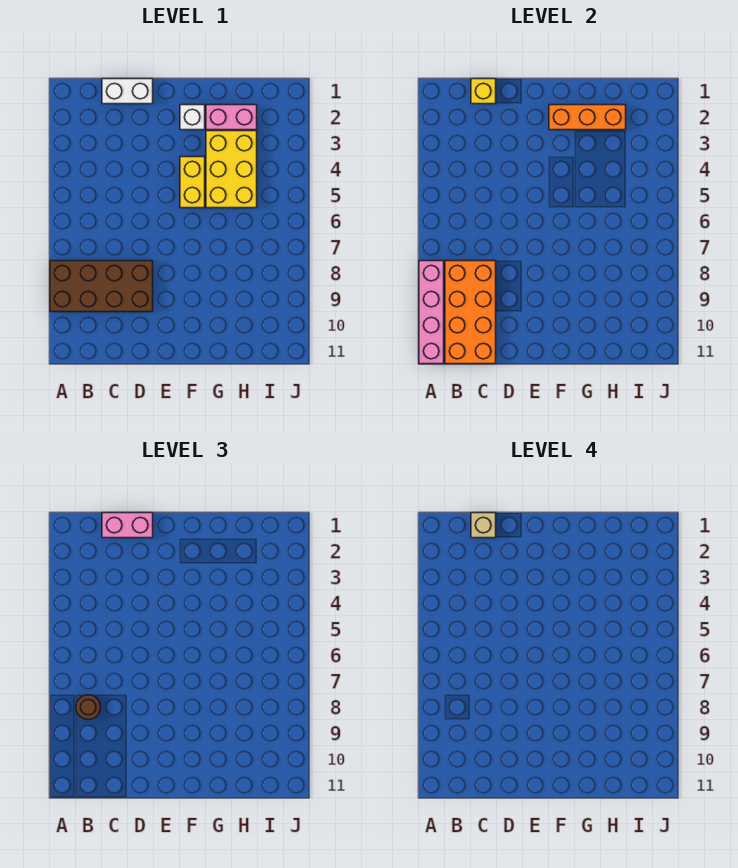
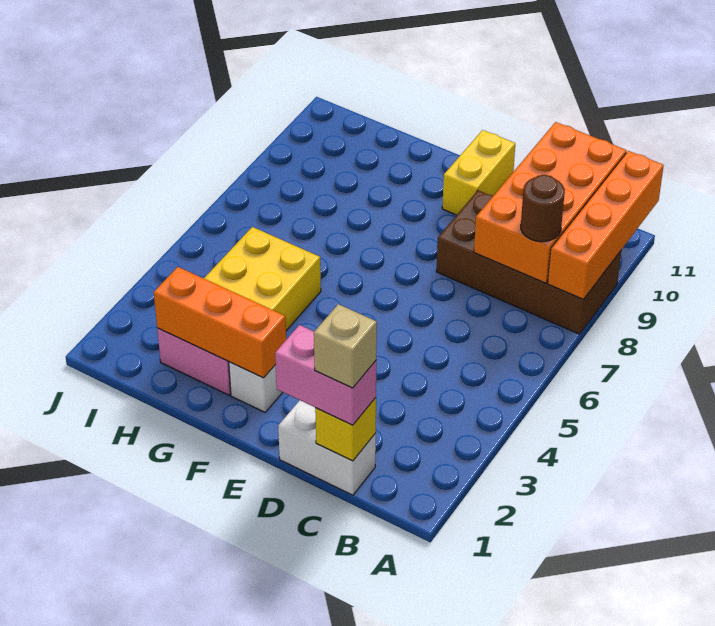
pink 1x4 brick [419,261,444,364] -> orange 1x4 brick [548,151,664,299]
yellow 1x2 brick [180,157,205,208] -> yellow 1x2 brick moved to [442,130,515,215]

